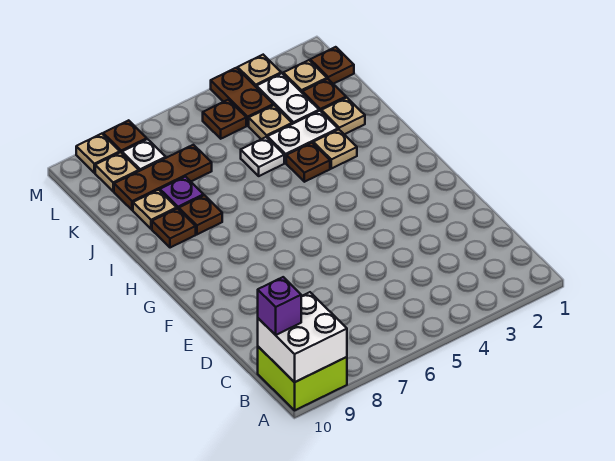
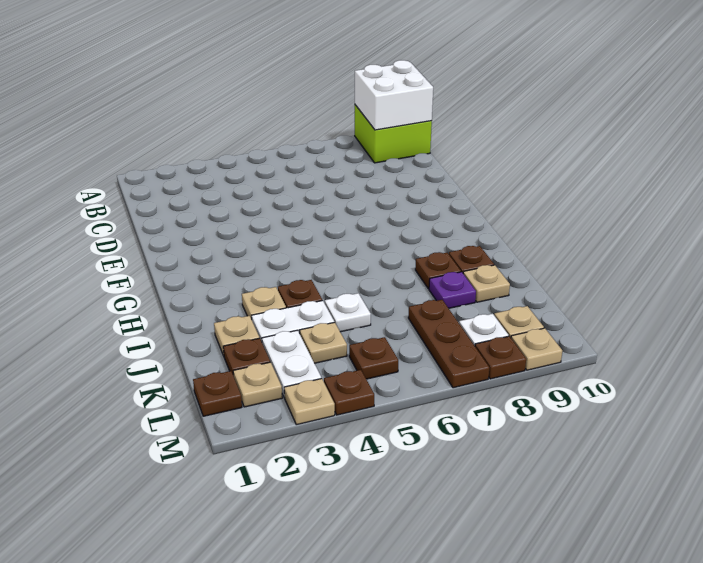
purple 1x1 brick [258,277,301,335] -> none
brown 1x3 plate [114,145,212,210] -> brown 1x3 plate turned to [408,300,489,388]
brown 1x2 plate [211,68,273,125] -> brown 1x1 plate [324,370,374,415]

